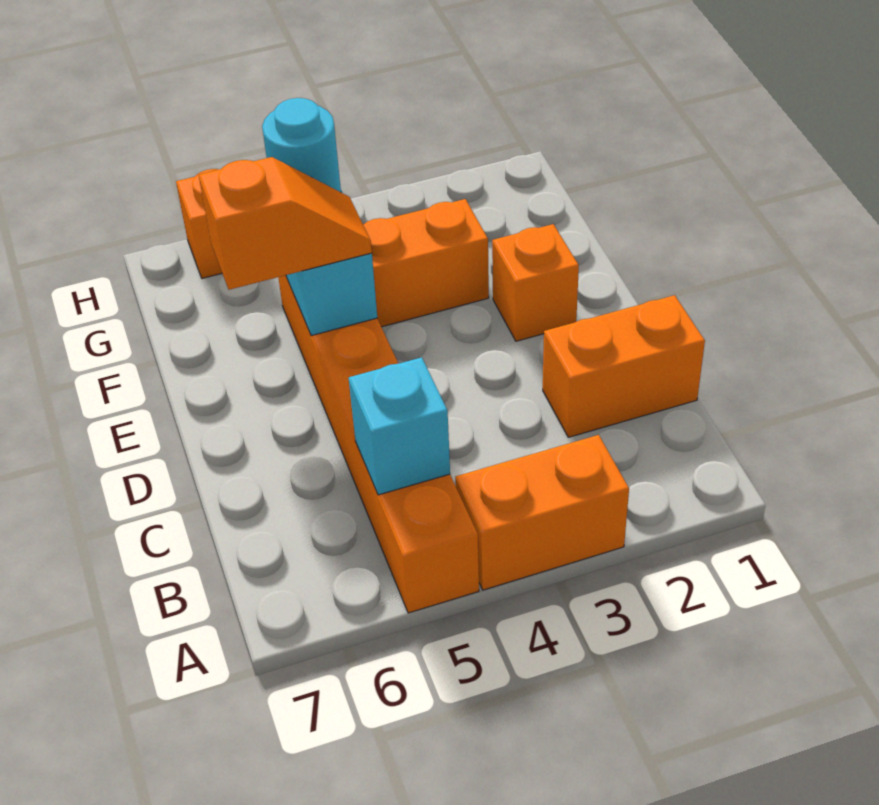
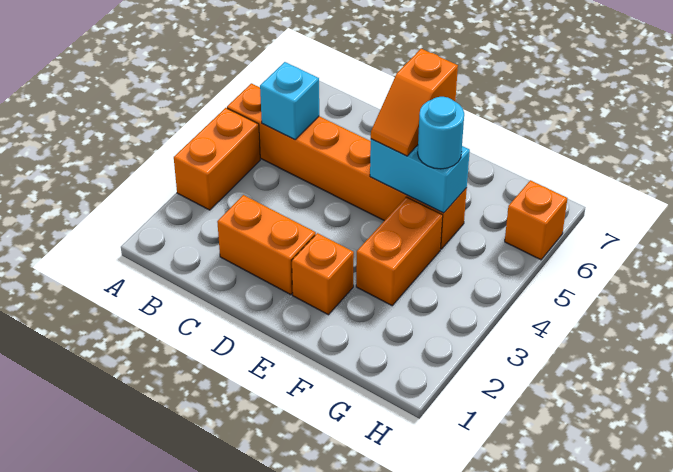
orange 1x2 brick [543,295,705,437] -> orange 1x2 brick turned to [217,195,316,295]

